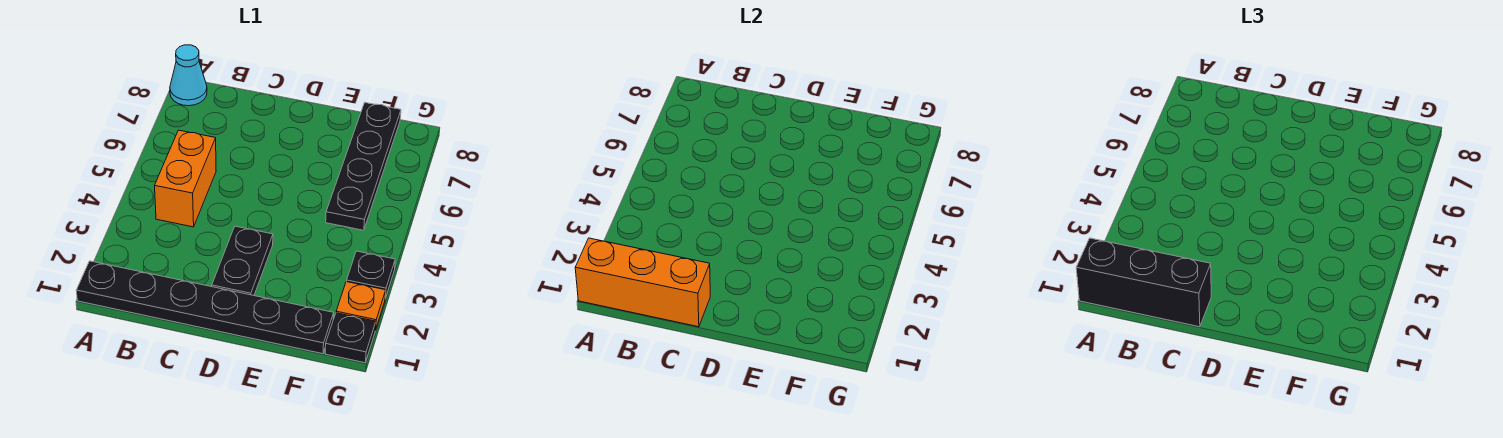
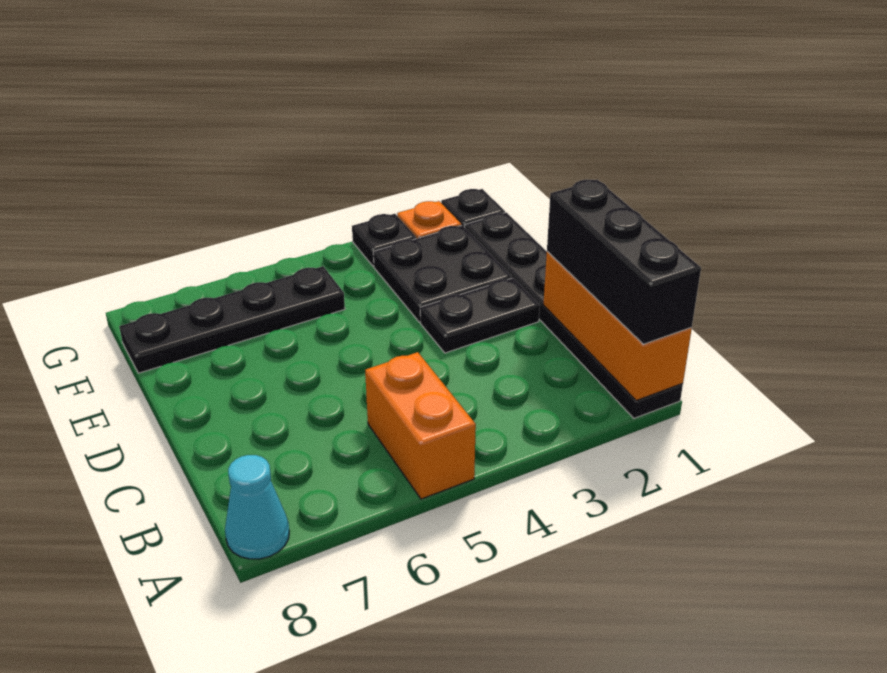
orange 1x2 brick [155,130,216,227] -> orange 1x2 brick turned to [365,352,476,499]
none -> black 2x2 plate [373,225,512,322]

